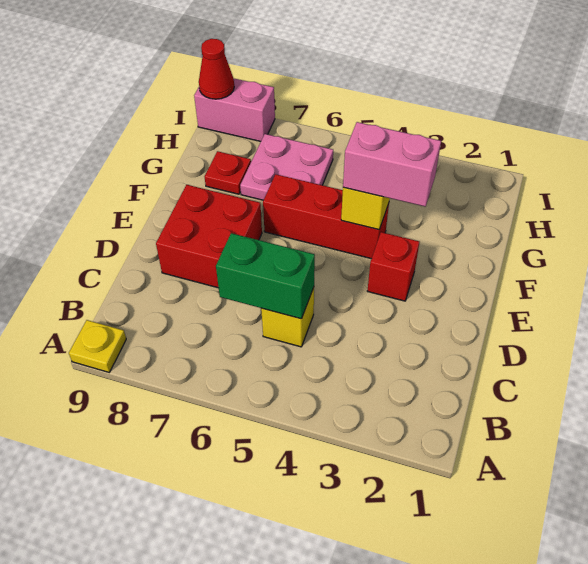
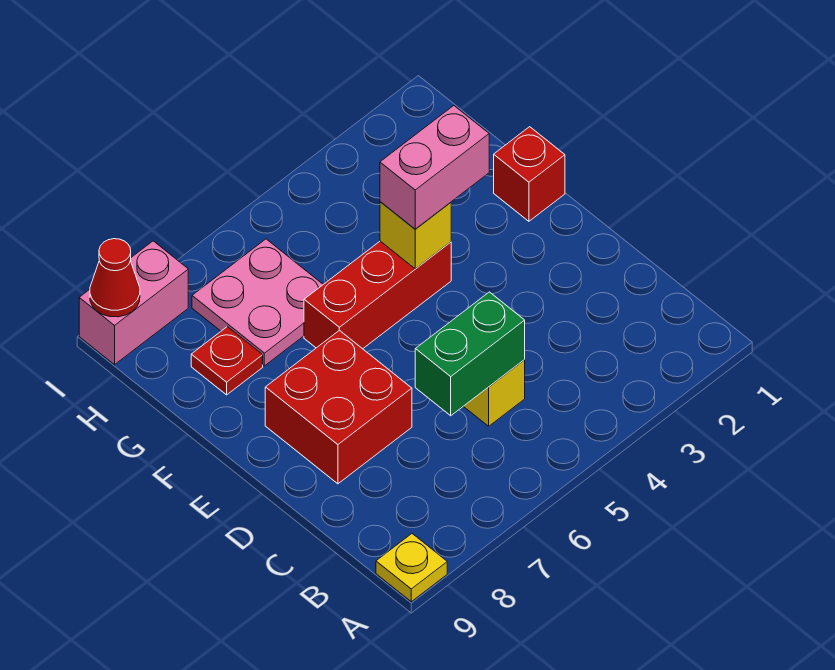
red 1x1 brick [368,232,419,301] -> red 1x1 brick moved to [494,127,565,221]

